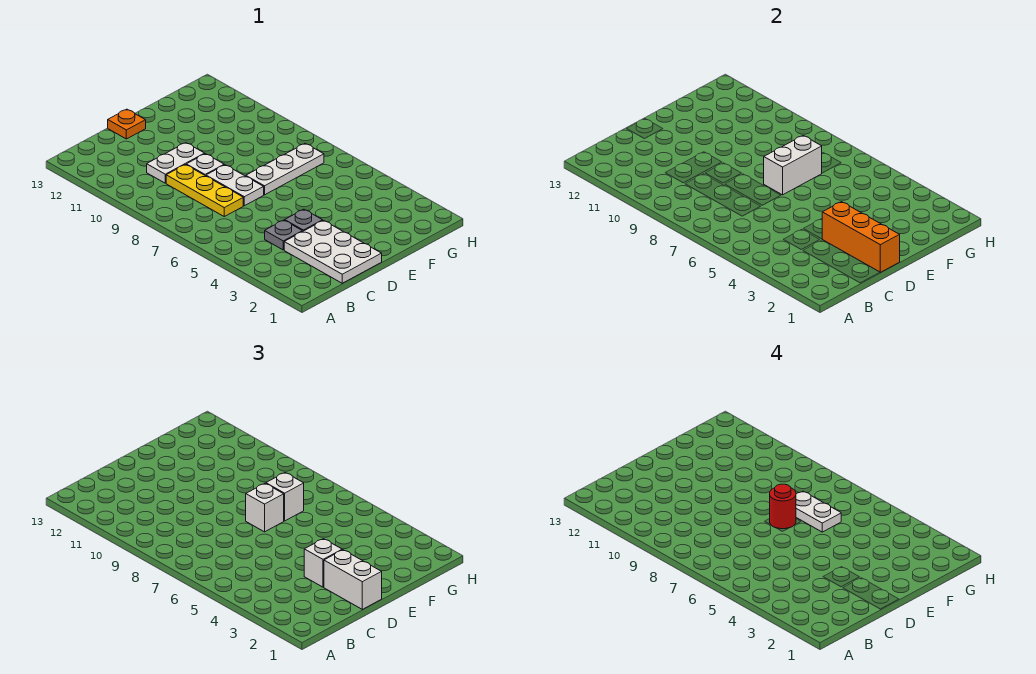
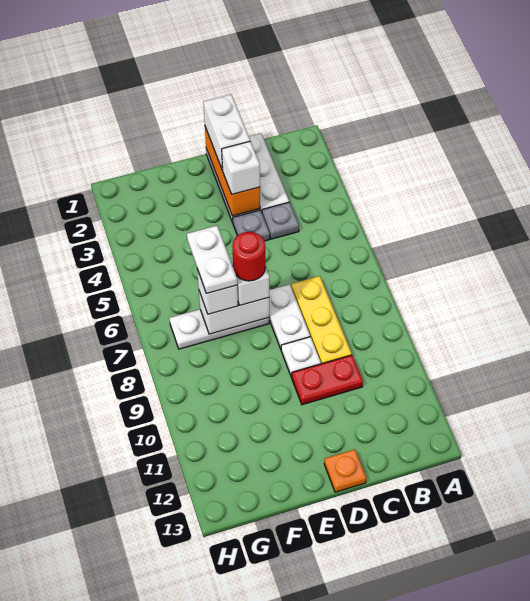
white 1x2 plate [147,143,205,183] -> red 1x2 plate [292,355,363,405]

